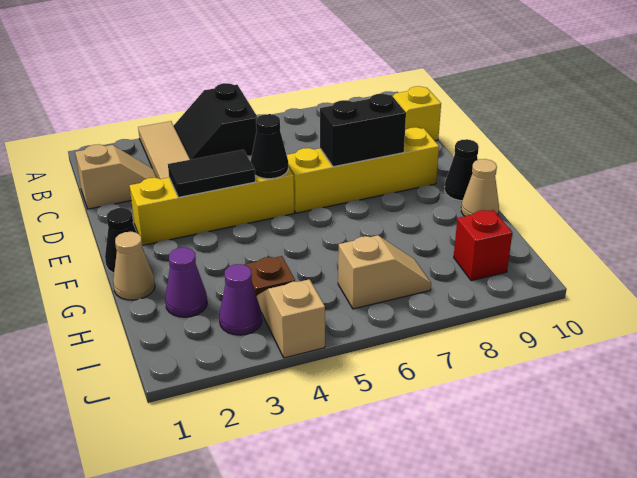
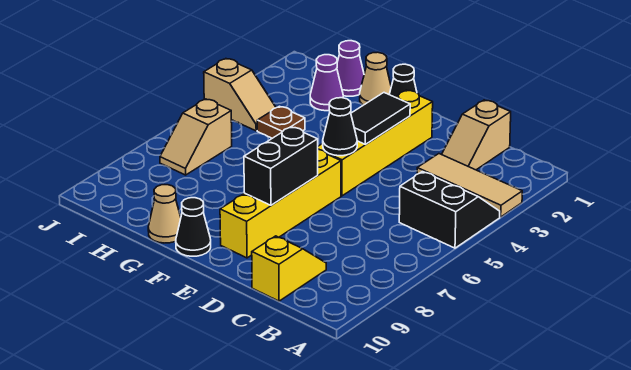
purple 1x1 cone [219,264,262,335] -> purple 1x1 cone moved to [337,41,364,96]
red 1x1 brick [454,210,512,281] -> none

